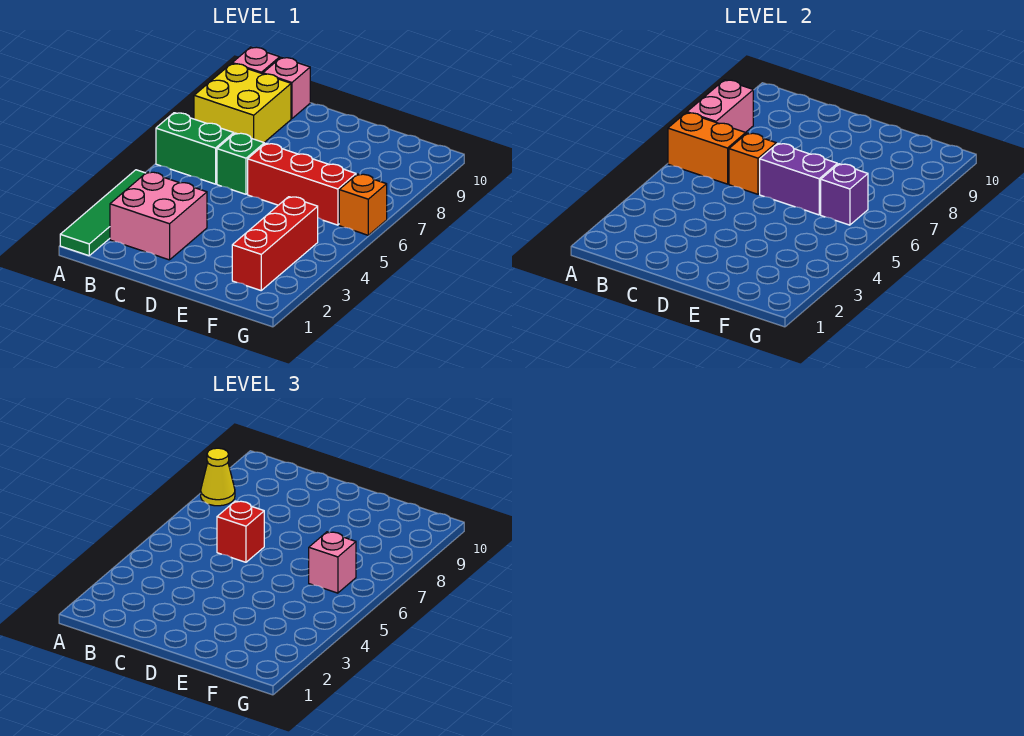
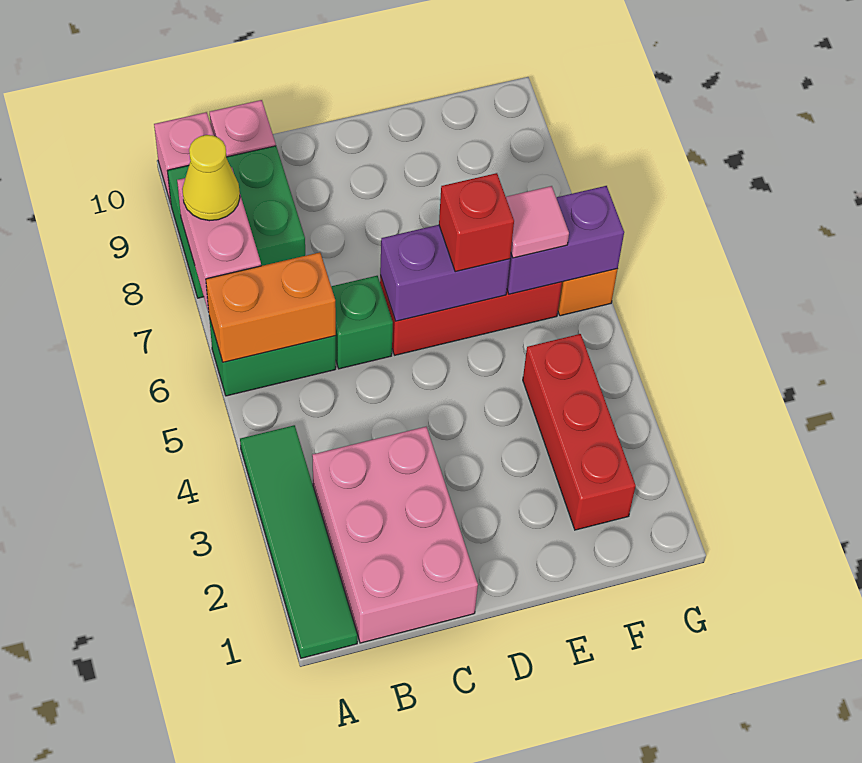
yellow 2x2 brick [194,64,291,142] -> green 2x2 brick [167,146,305,298]
pink 2x2 brick [110,172,207,260] -> pink 2x3 brick [312,427,478,643]
orange 1x1 brick [729,133,776,194] -> none
red 1x1 brick [217,501,264,562] -> red 1x1 brick moved to [439,173,514,272]
purple 1x1 brick [821,164,868,225] -> purple 1x2 brick [507,186,624,294]
pink 1x1 brick [309,532,356,593] -> pink 1x1 tile [506,186,569,258]

